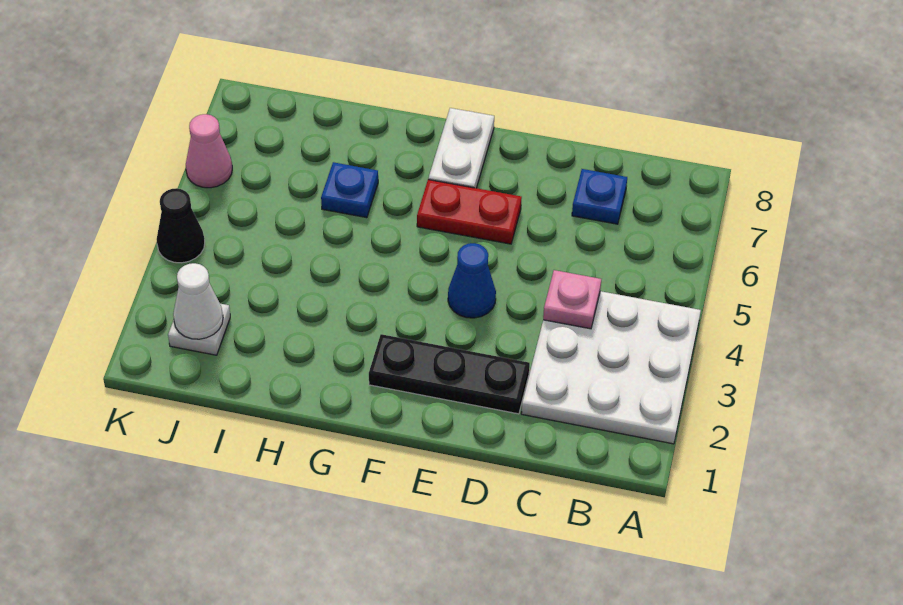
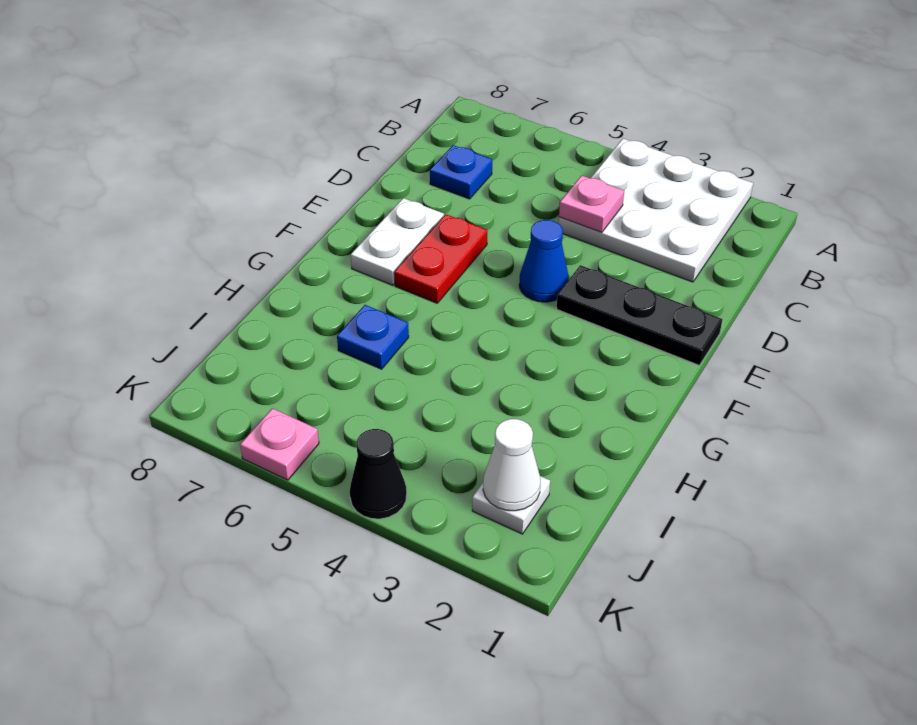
black 1x3 plate [369,334,530,414] -> black 1x3 plate turned to [557,265,722,365]
white 1x2 plate [428,108,494,188] -> white 1x2 plate turned to [351,198,444,285]
pink 1x1 cone [186,114,232,188] -> pink 1x1 plate [240,408,319,480]

